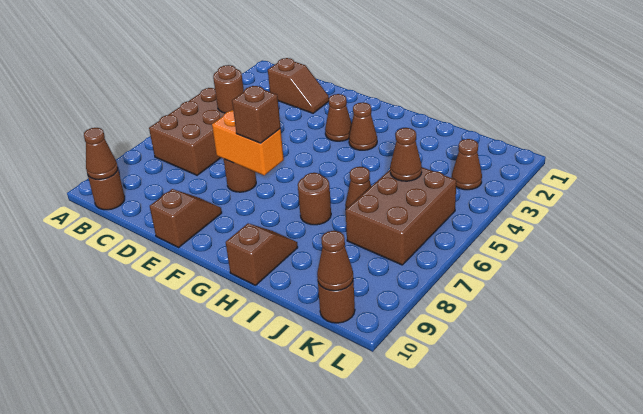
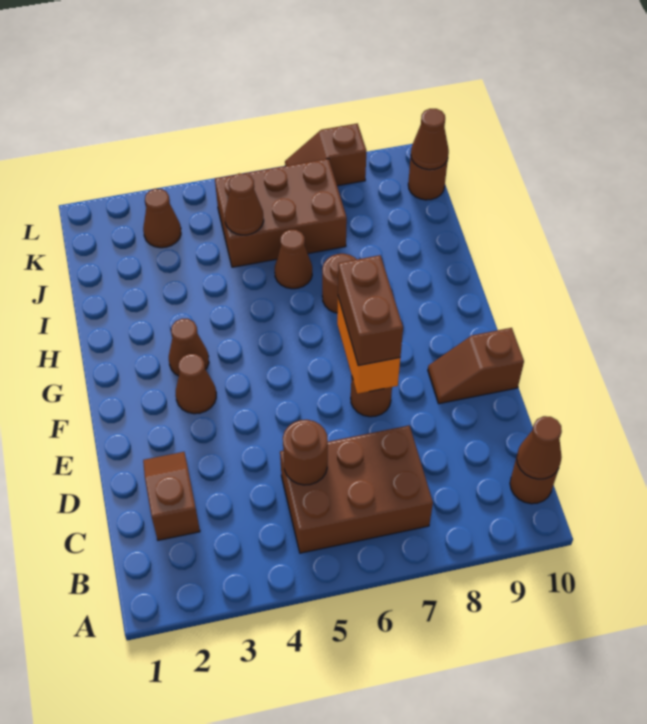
brown 1x1 brick [232,86,281,143] -> brown 1x2 brick [338,255,403,366]
brown 1x2 slope [226,224,298,285] -> brown 1x2 slope moved to [285,124,366,186]

